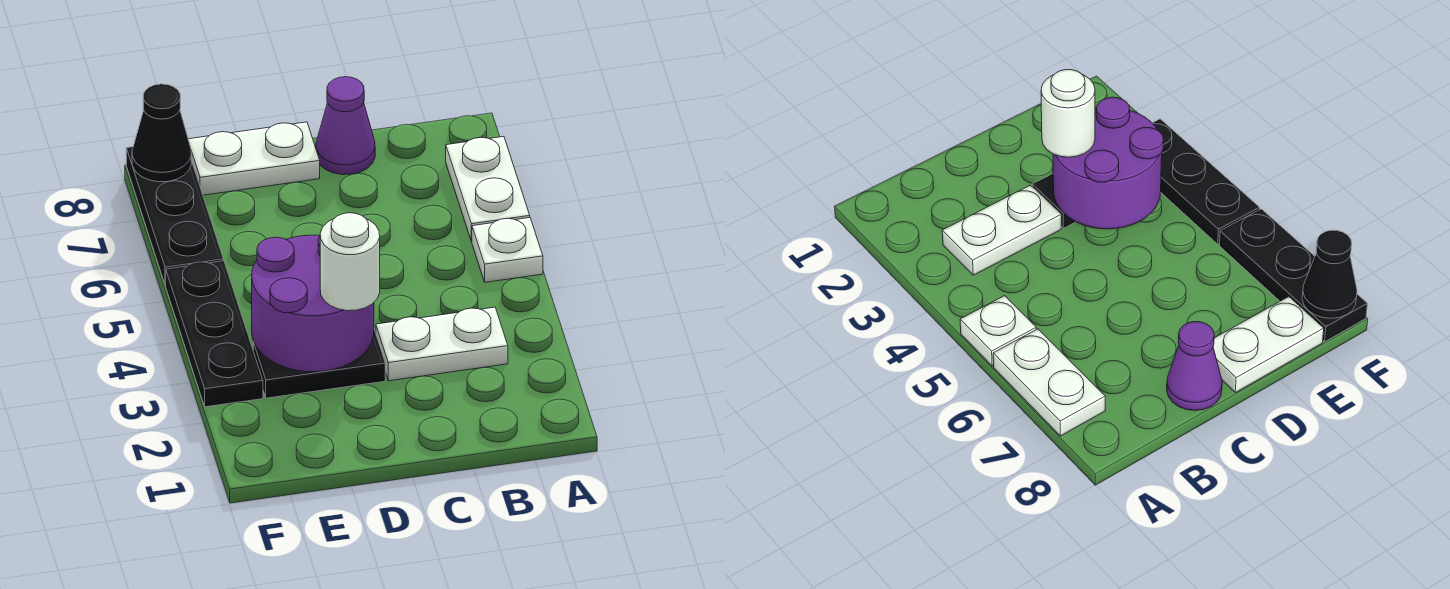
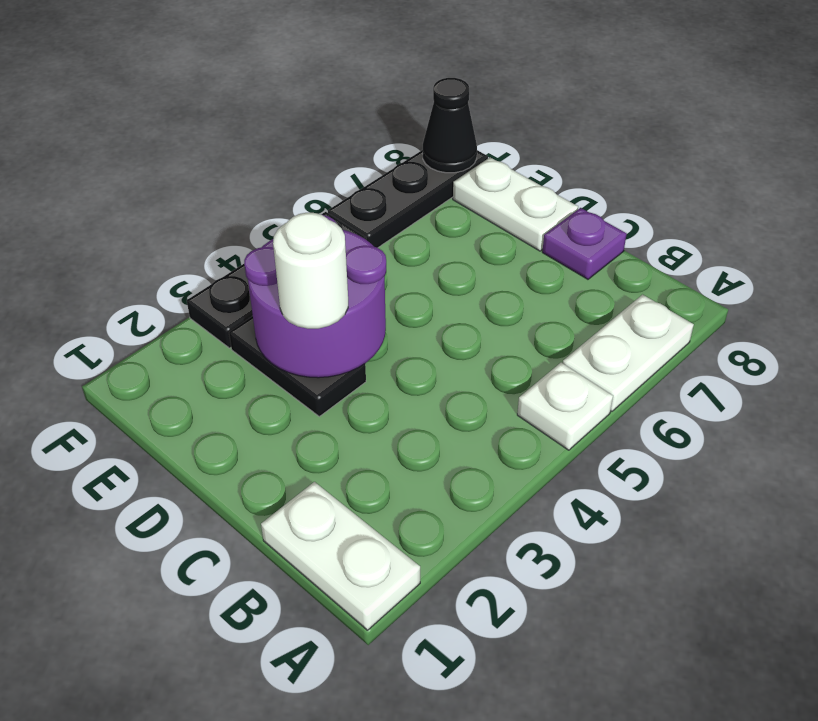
white 1x2 plate [376,307,508,381] -> white 1x2 plate moved to [261,482,420,630]
purple 1x1 cone [316,77,375,175] -> purple 1x1 plate [542,208,627,279]

